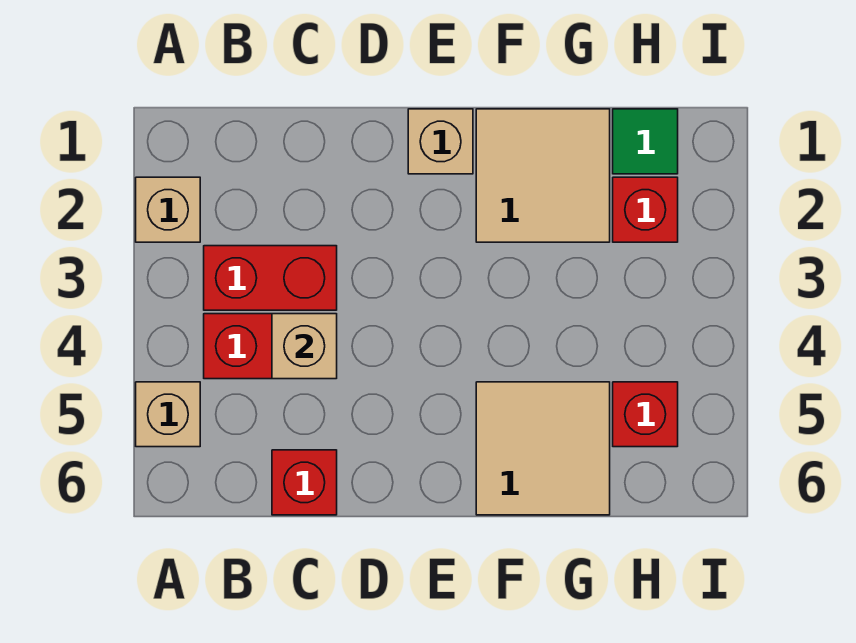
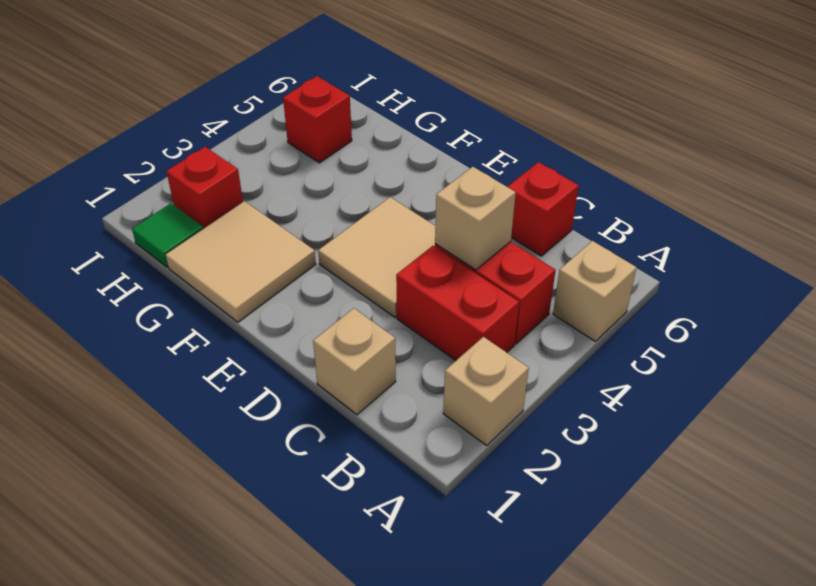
tan 1x1 brick [408,109,473,174] -> tan 1x1 brick moved to [313,308,396,415]
tan 2x2 tile [476,382,610,515] -> tan 2x2 tile moved to [318,197,435,317]

